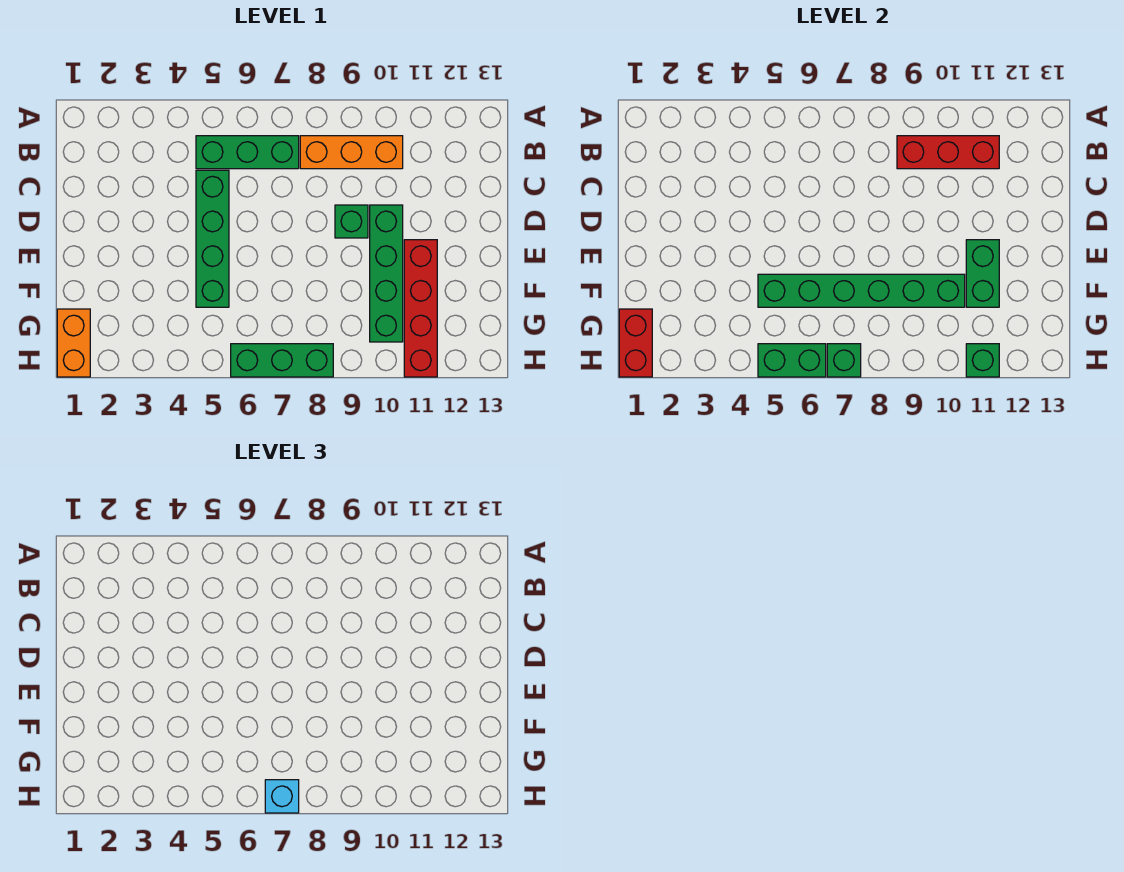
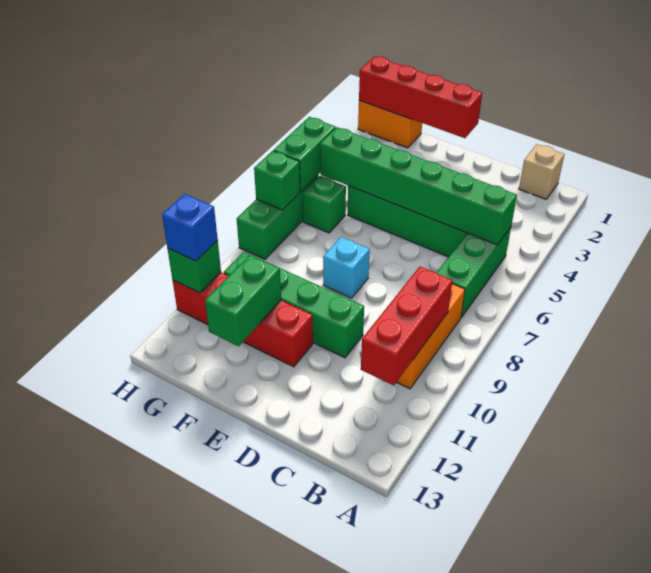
none -> tan 1x1 brick [519,144,564,199]
green 1x1 brick [335,205,368,238] -> green 1x1 brick moved to [303,176,346,233]
green 1x2 brick [966,240,999,307] -> green 1x2 brick turned to [205,255,281,346]
green 1x6 brick [758,274,965,307] -> green 1x6 brick turned to [320,127,517,245]
red 1x2 brick [619,309,652,377] -> red 1x4 brick [359,56,482,138]
cyan 1x1 brick [265,780,299,813] -> cyan 1x1 brick moved to [323,237,370,298]
none -> blue 1x1 brick [162,194,218,261]

